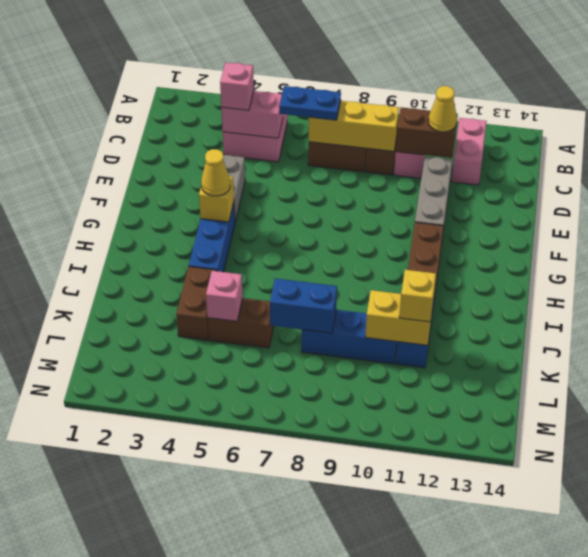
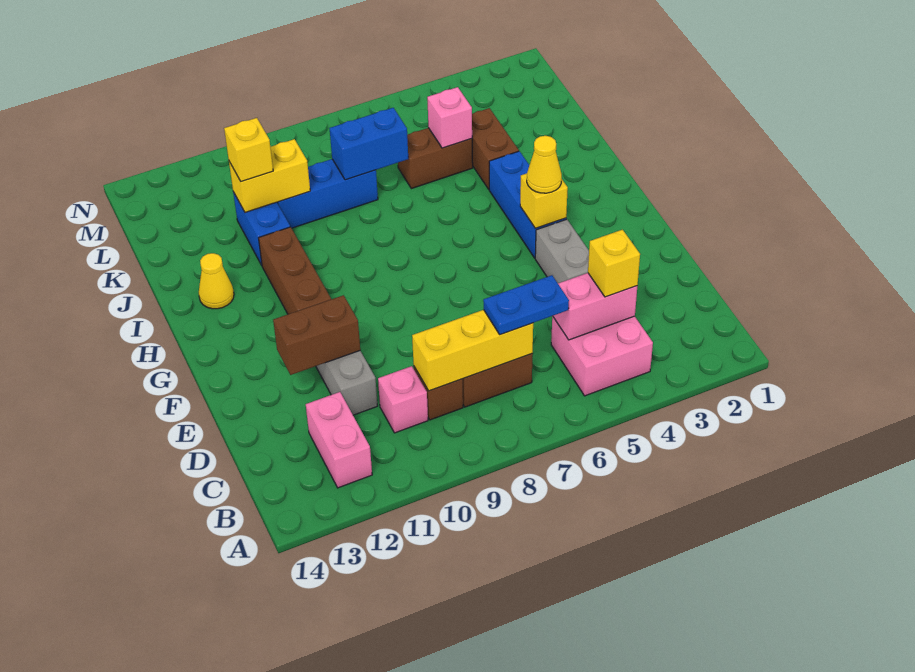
pink 1x1 brick [220,63,254,110] -> yellow 1x1 brick [588,230,640,297]
brown 1x2 brick [396,107,458,158] -> brown 1x2 brick moved to [273,295,360,375]
yellow 1x1 cone [428,86,457,132] -> yellow 1x1 cone moved to [199,253,234,309]

